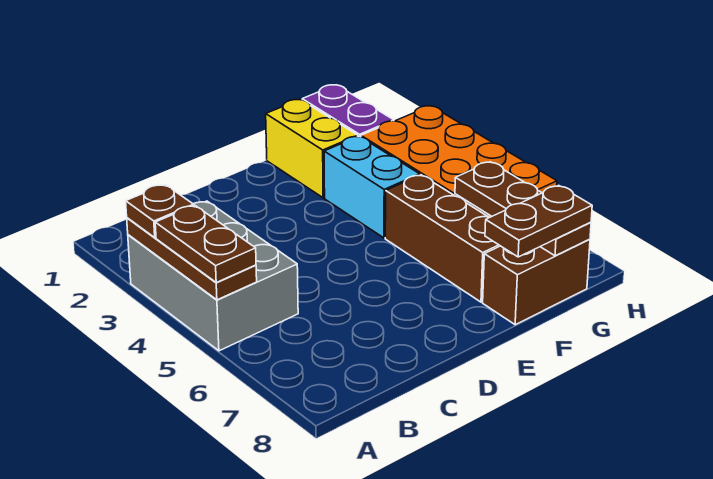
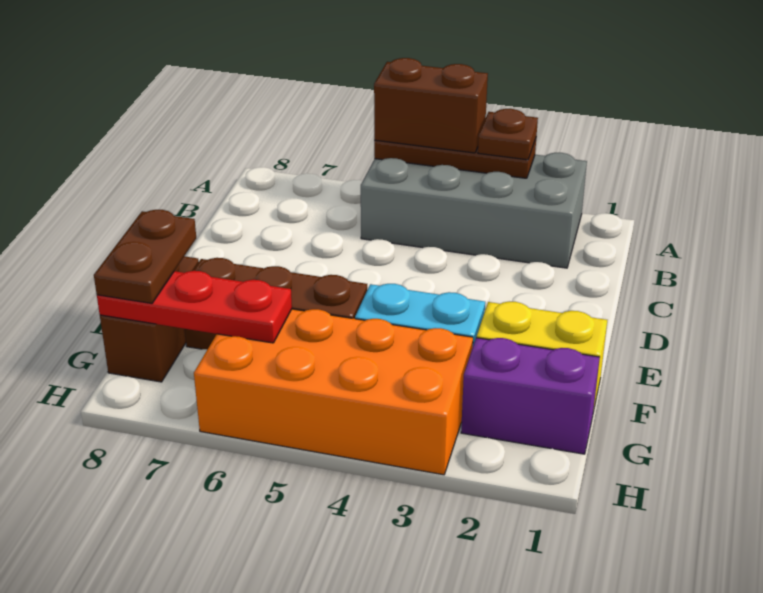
grey 2x3 brick [128,201,298,351] -> grey 2x4 brick [361,153,587,268]
brown 1x2 plate [155,205,256,282] -> brown 1x2 brick [374,58,488,153]
brown 1x3 plate [455,162,591,256] -> red 1x3 plate [97,271,292,343]

